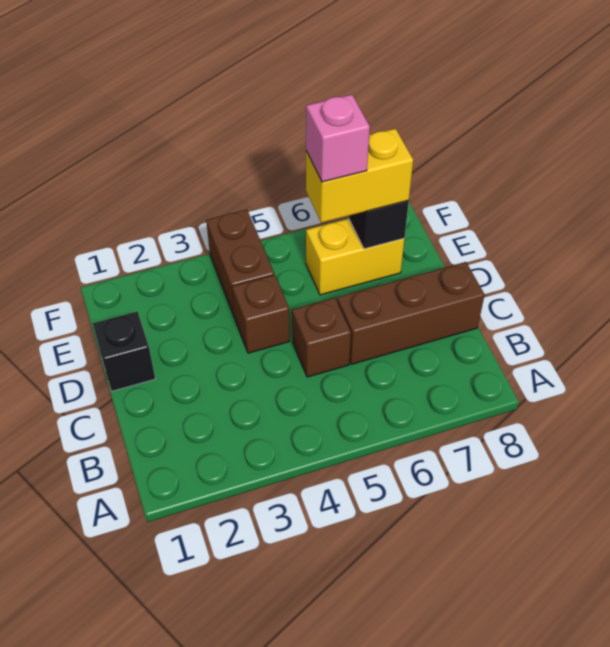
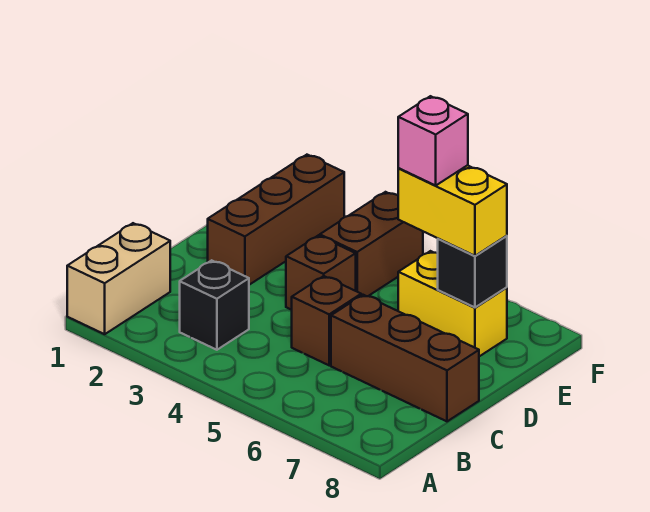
none -> tan 1x2 brick [67,223,170,334]
black 1x1 brick [93,311,155,391] -> black 1x1 brick moved to [180,260,249,350]
none -> brown 1x3 brick [208,155,344,285]

